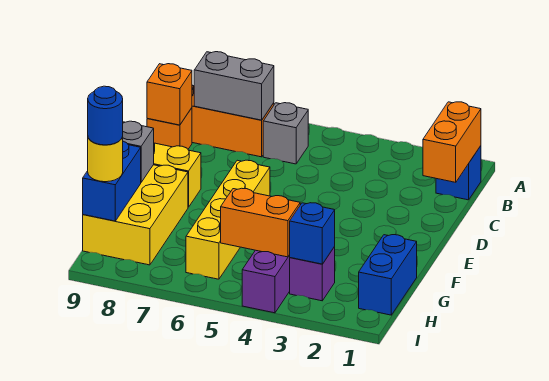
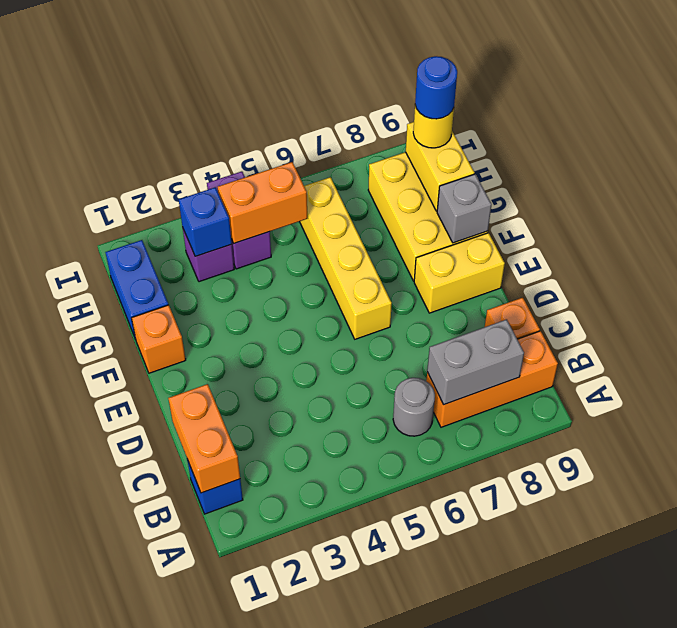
grey 1x1 brick [263,103,308,164] -> grey 1x1 round brick [393,378,435,436]
orange 1x1 brick [147,64,192,125] -> orange 1x1 brick moved to [132,305,186,373]
blue 1x2 brick [83,141,141,221] -> yellow 1x2 brick [406,122,474,211]

